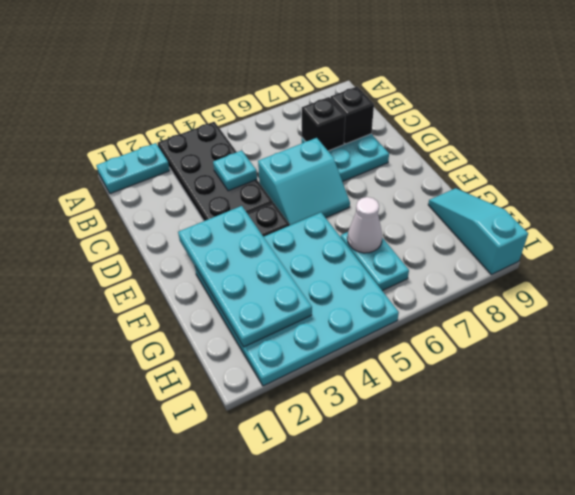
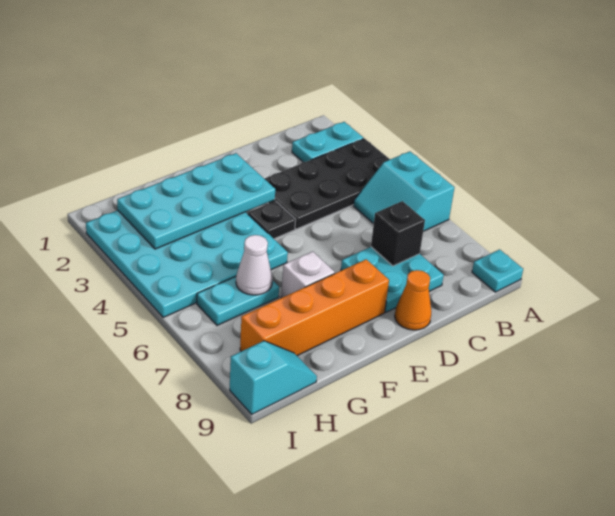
cyan 1x2 plate [96,143,170,194] -> cyan 1x2 plate turned to [292,122,363,162]
cyan 1x1 plate [213,151,257,191] -> cyan 1x1 plate moved to [472,250,523,292]
black 1x1 brick [330,87,374,144] -> none
cyan 2x2 slope [258,138,350,225] -> cyan 2x2 slope moved to [353,151,454,231]
none -> orange 1x1 cone [395,270,431,330]
none -> orange 1x4 brick [240,259,389,356]
none -> white 1x1 brick [281,252,335,298]
cyan 1x3 slope [428,188,528,275] -> cyan 1x2 slope [230,341,317,414]

